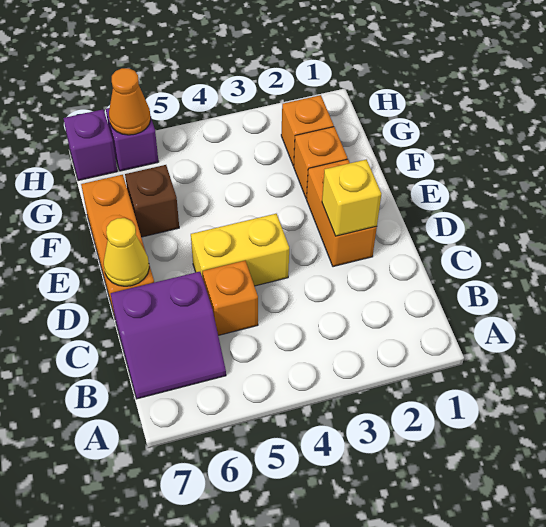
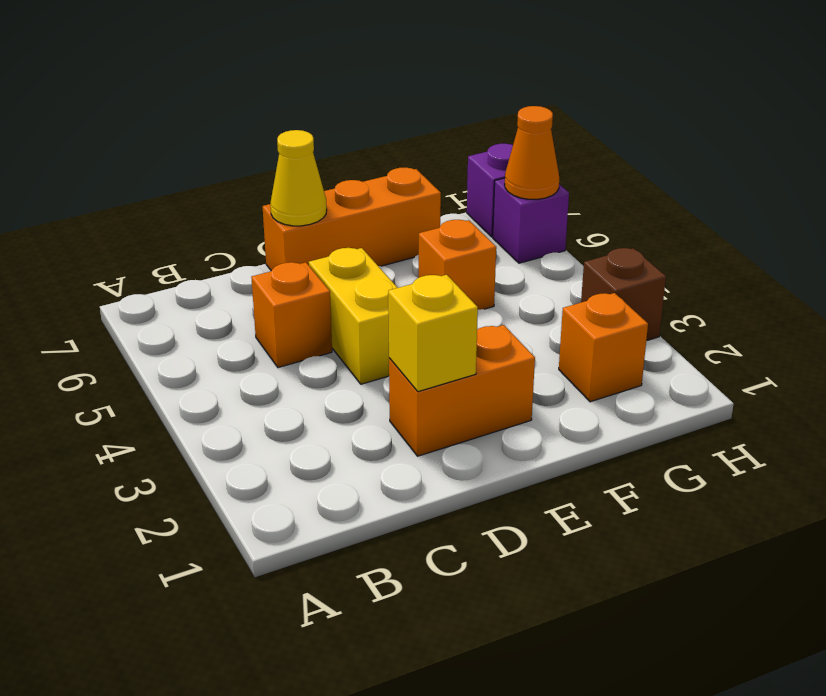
purple 2x2 slope [111,272,226,399] -> none
orange 1x1 brick [294,127,347,198] -> orange 1x1 brick moved to [419,220,496,310]
brown 1x1 brick [125,165,179,237] -> brown 1x1 brick moved to [581,248,666,341]

